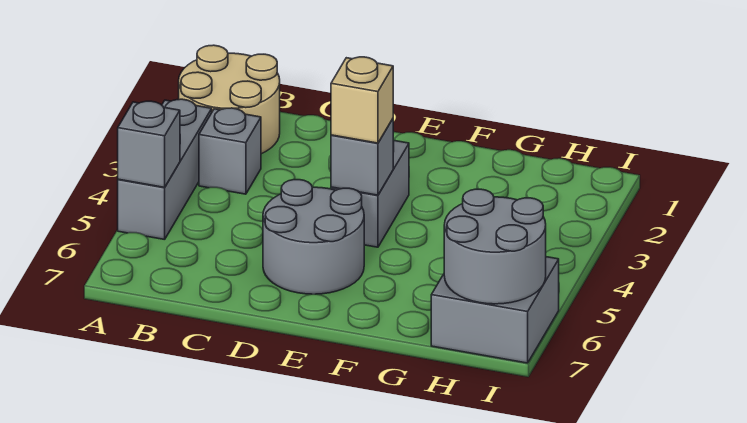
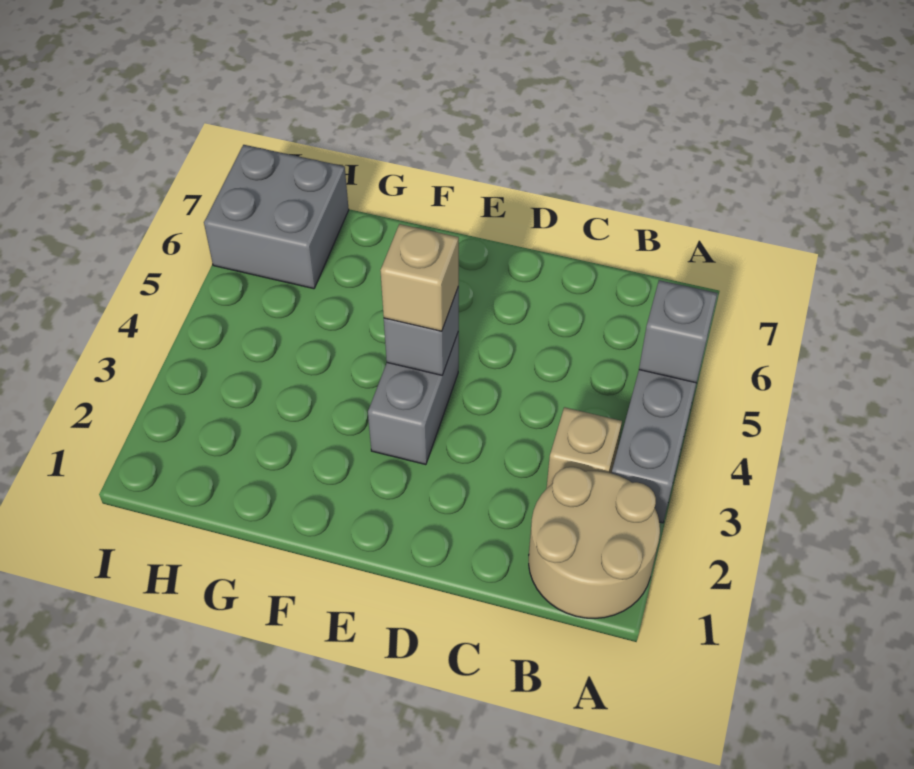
grey 1x1 brick [199,108,261,194] -> tan 1x1 brick [547,407,622,488]
grey 2x2 round brick [263,180,364,294] -> none
grey 2x2 round brick [444,189,546,304] -> none

